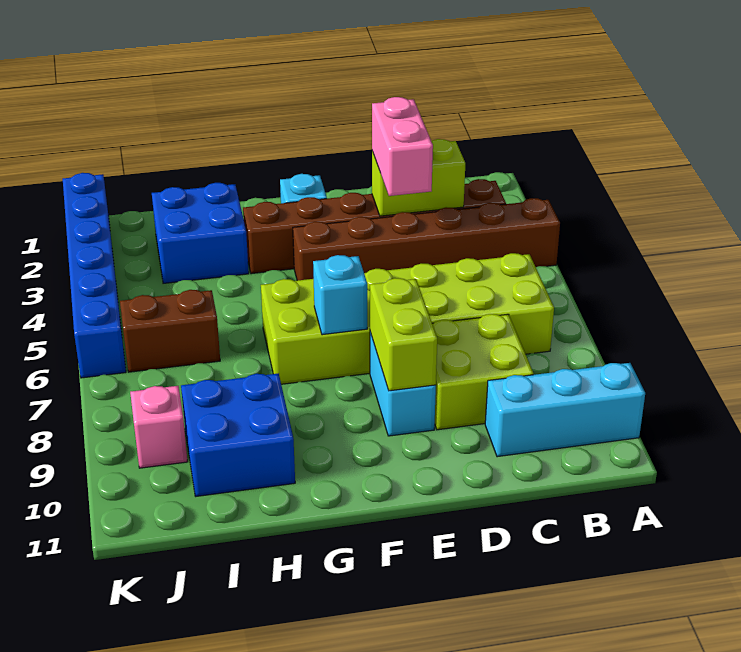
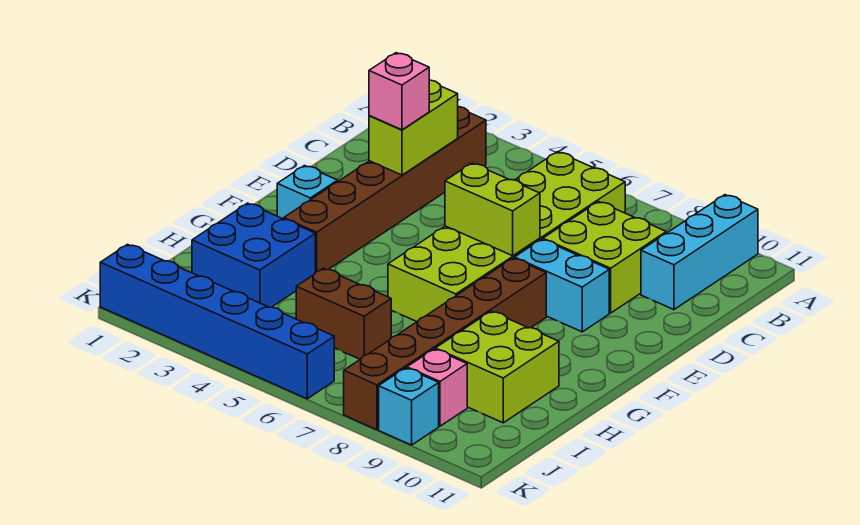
brown 1x6 brick [293,198,560,281] -> brown 1x6 brick moved to [344,258,546,430]
pink 1x2 brick [372,97,433,196] -> pink 1x1 brick [369,53,429,130]
lime 1x2 brick [370,278,437,391] -> lime 1x2 brick moved to [445,163,540,256]
cyan 1x1 brick [313,255,367,335] -> cyan 1x1 brick moved to [379,368,439,445]
blue 2x2 brick [181,374,295,496] -> lime 2x2 brick [435,311,559,423]
brown 1x2 brick [120,290,220,372] -> brown 1x2 brick turned to [296,268,391,359]

